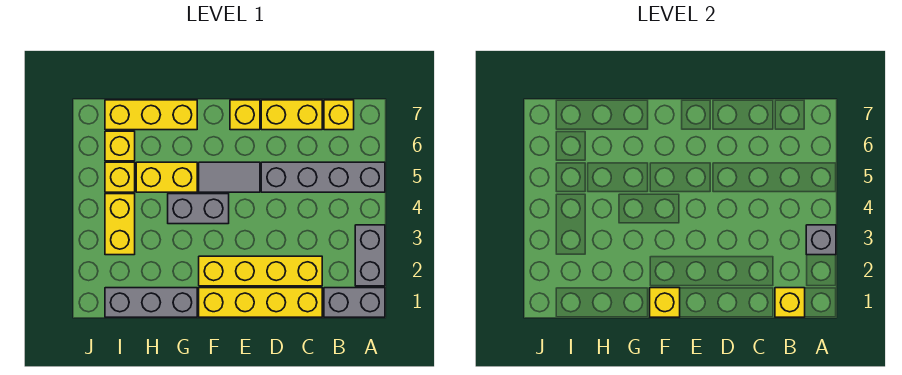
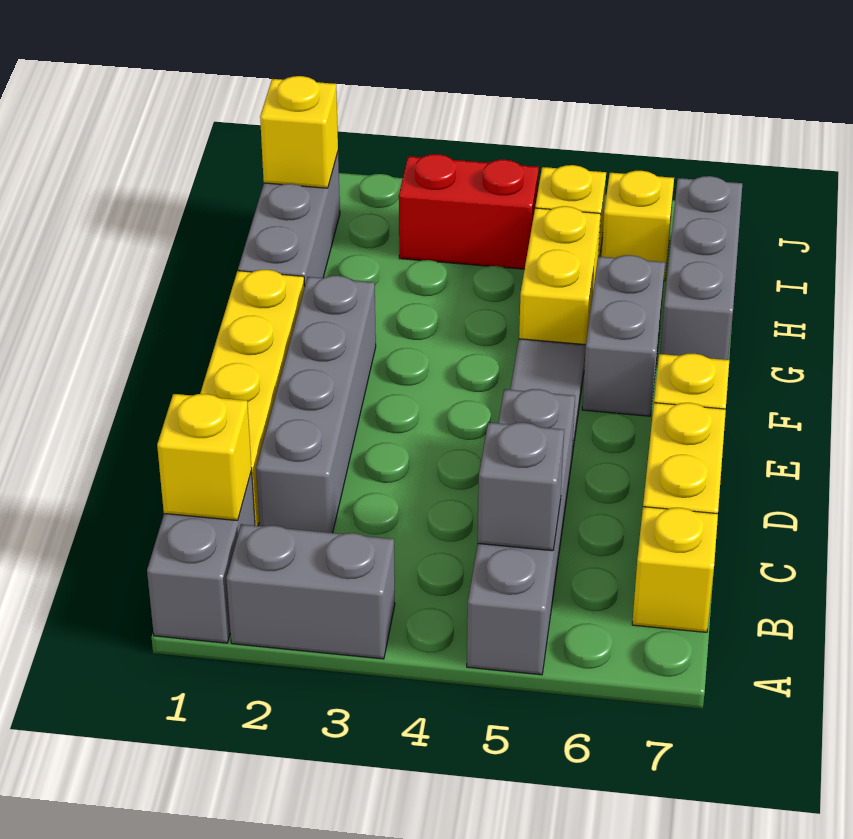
grey 1x1 brick [806,225,836,255] -> grey 1x1 brick moved to [478,422,564,551]
yellow 1x4 brick [199,256,322,286] -> grey 1x4 brick [256,276,376,533]
yellow 1x1 brick [650,288,680,317] -> yellow 1x1 brick moved to [260,76,338,188]
grey 1x2 brick [168,194,229,224] -> grey 1x2 brick moved to [582,255,665,416]
yellow 1x3 brick [105,100,197,130] -> grey 1x3 brick [660,176,742,360]
yellow 1x2 brick [105,194,135,255] -> red 1x2 brick [399,154,539,269]

